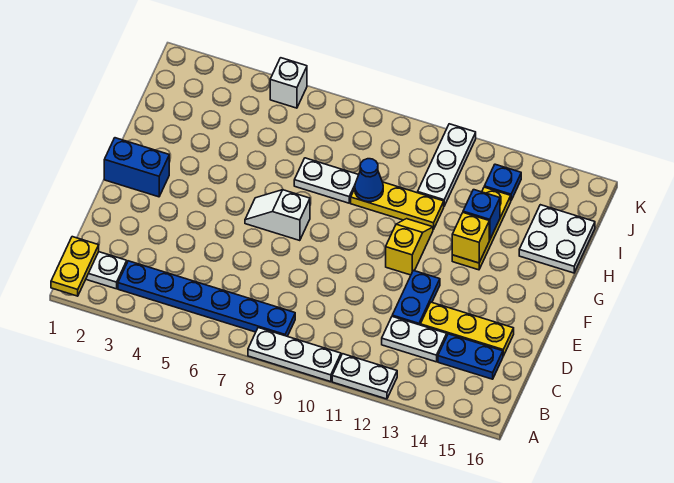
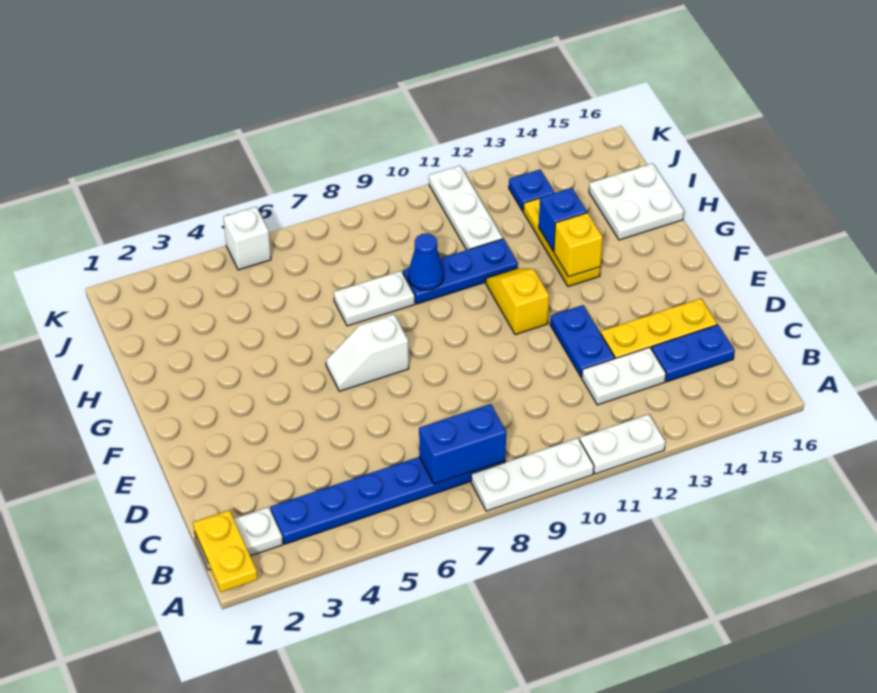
blue 1x2 brick [104,138,169,197] -> blue 1x2 brick moved to [419,404,506,484]
yellow 1x3 plate [351,182,444,229] -> blue 1x3 plate [403,239,518,304]

